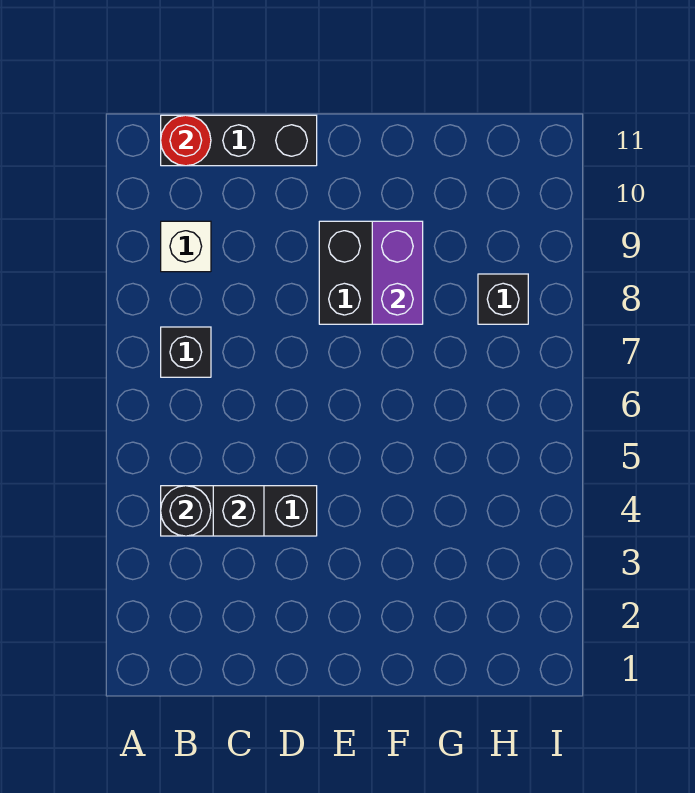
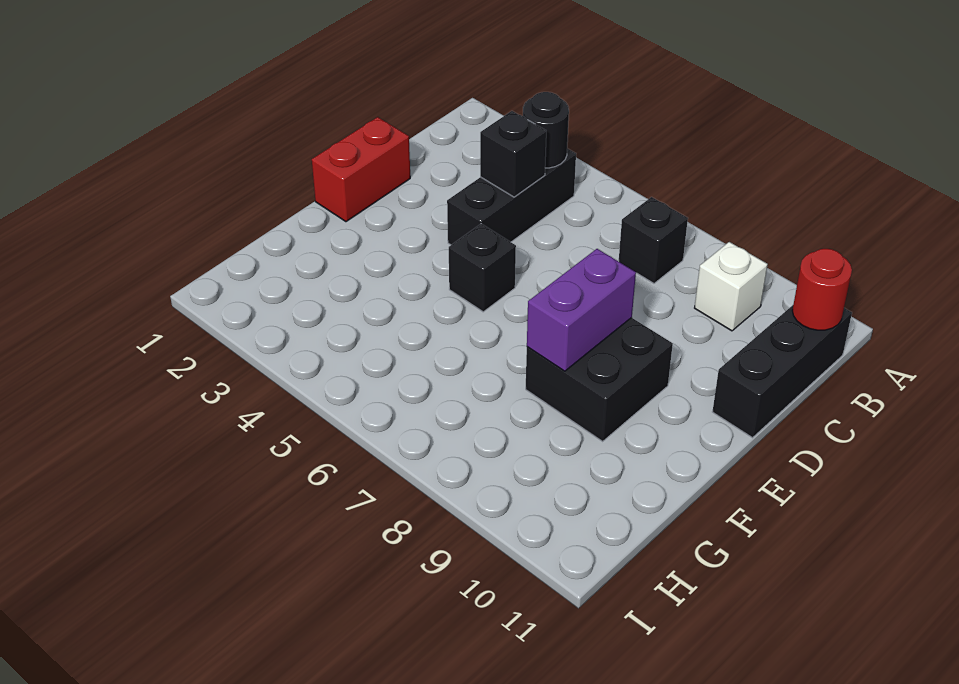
none -> red 1x2 brick [312,117,410,222]
purple 1x2 brick [372,221,423,324] -> purple 1x2 brick turned to [527,249,636,371]
black 1x1 brick [478,274,528,324] -> black 1x1 brick moved to [449,224,516,312]

